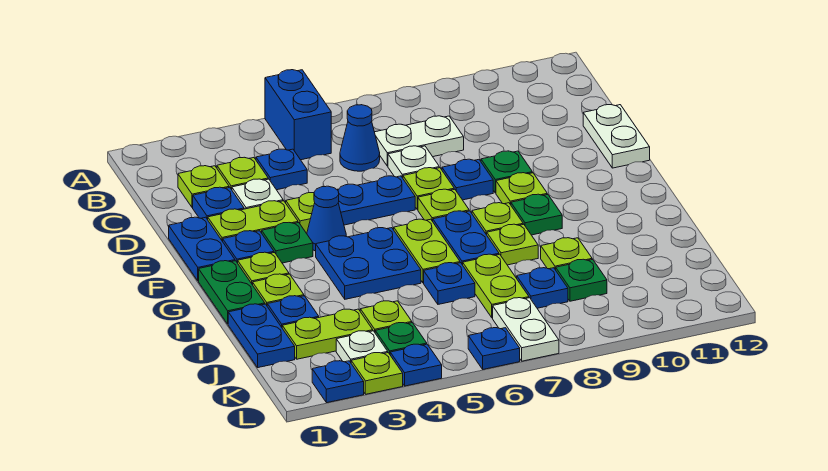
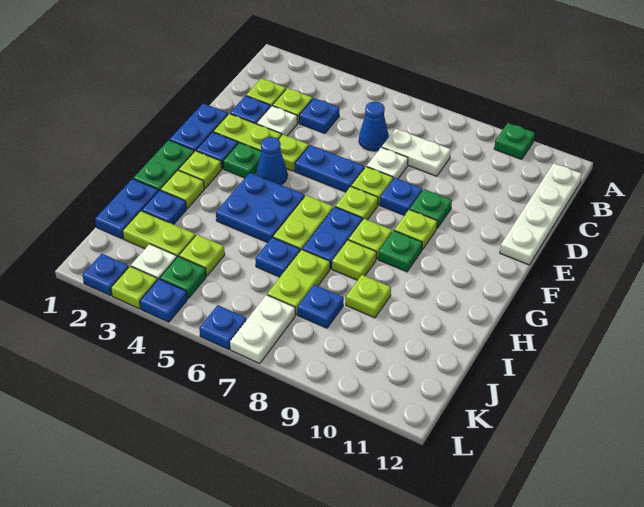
blue 1x2 brick [265,70,331,160] -> none
white 1x2 plate [583,105,650,168] -> white 1x4 plate [500,163,582,265]
green 1x1 plate [556,259,607,301] -> green 1x1 plate moved to [494,123,535,159]

